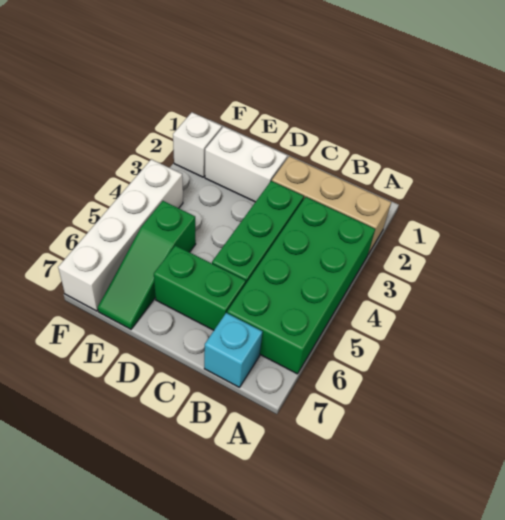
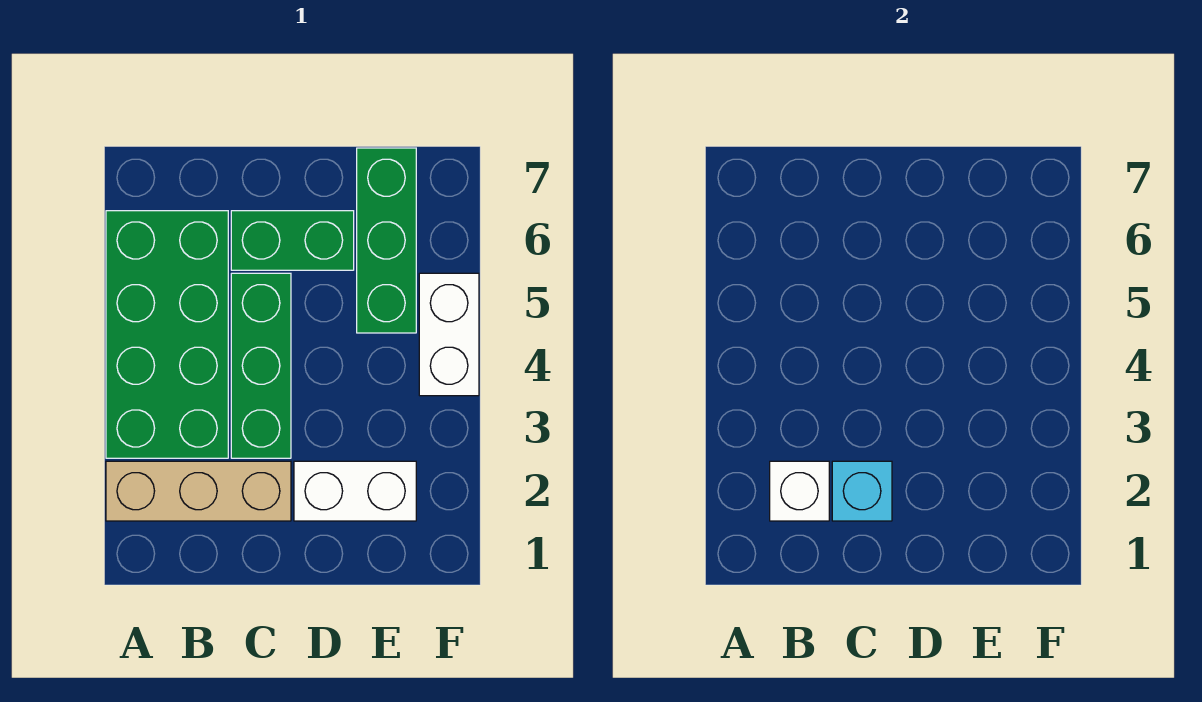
cyan 1x1 brick [204,313,263,387] -> cyan 1x1 brick moved to [832,461,892,521]
green 1x3 slope [98,201,196,329] -> green 1x3 brick [357,148,416,333]
white 1x1 brick [173,112,222,177] -> white 1x1 brick moved to [770,461,829,521]
white 1x4 brick [58,159,183,311] -> white 1x2 brick [419,273,479,396]

